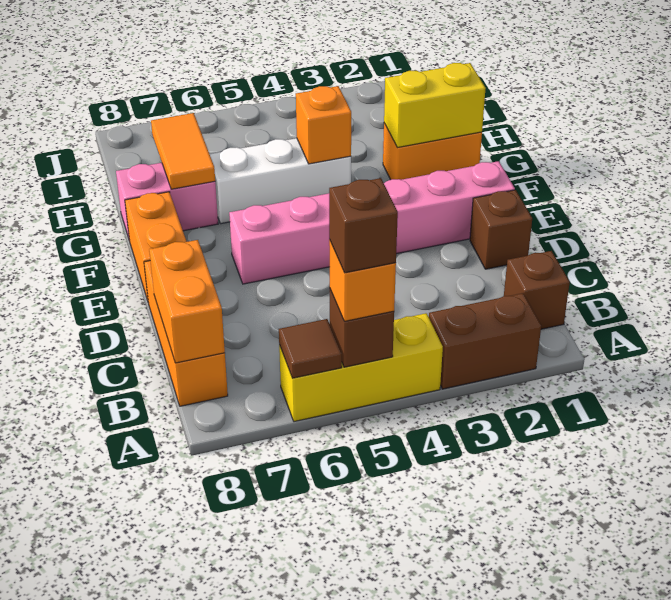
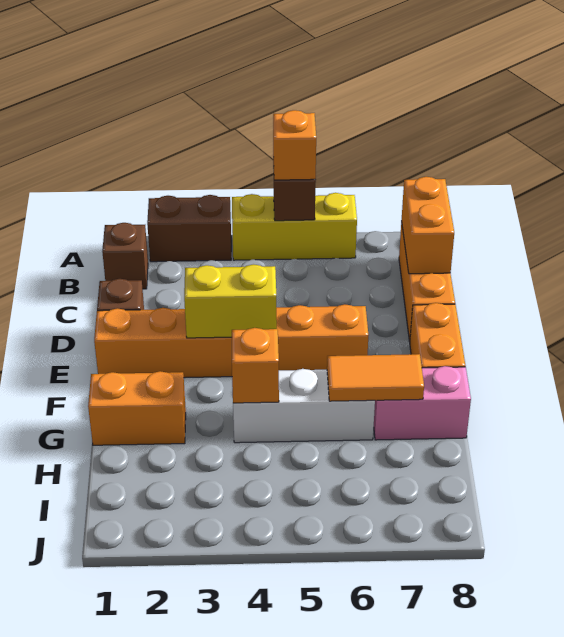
brown 1x1 brick [329,178,398,273] -> none
brown 1x1 tile [279,319,342,378] -> none
pink 1x6 brick [229,161,515,284] -> orange 1x6 brick [94,304,369,378]
yellow 1x2 brick [384,63,486,148] -> yellow 1x2 brick moved to [184,264,277,338]
orange 1x2 tile [151,113,215,189] -> orange 1x2 tile turned to [327,354,424,401]

